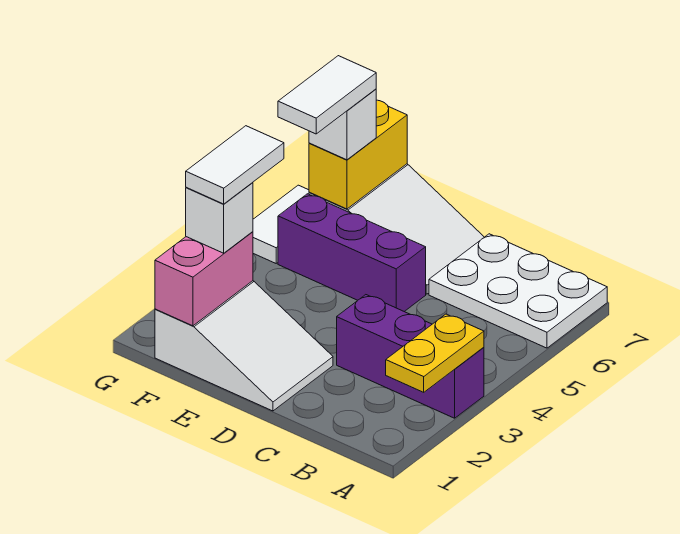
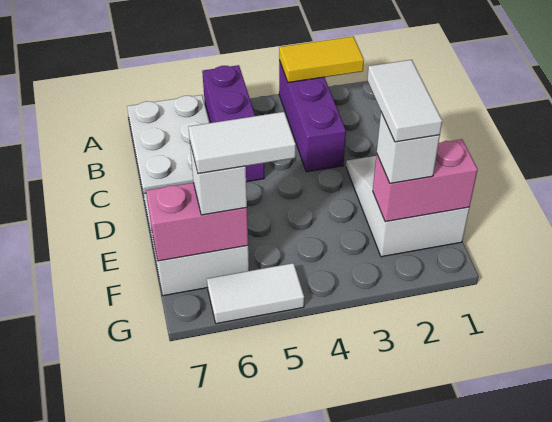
yellow 1x2 plate [386,314,484,392] -> yellow 1x2 tile [279,36,364,83]
purple 1x3 brick [278,194,426,312] -> purple 1x3 brick moved to [202,65,264,182]
white 1x2 tile [186,126,284,204] -> white 1x2 tile turned to [367,60,442,142]
yellow 1x2 brick [309,100,407,209] -> pink 1x2 brick [146,183,248,261]

